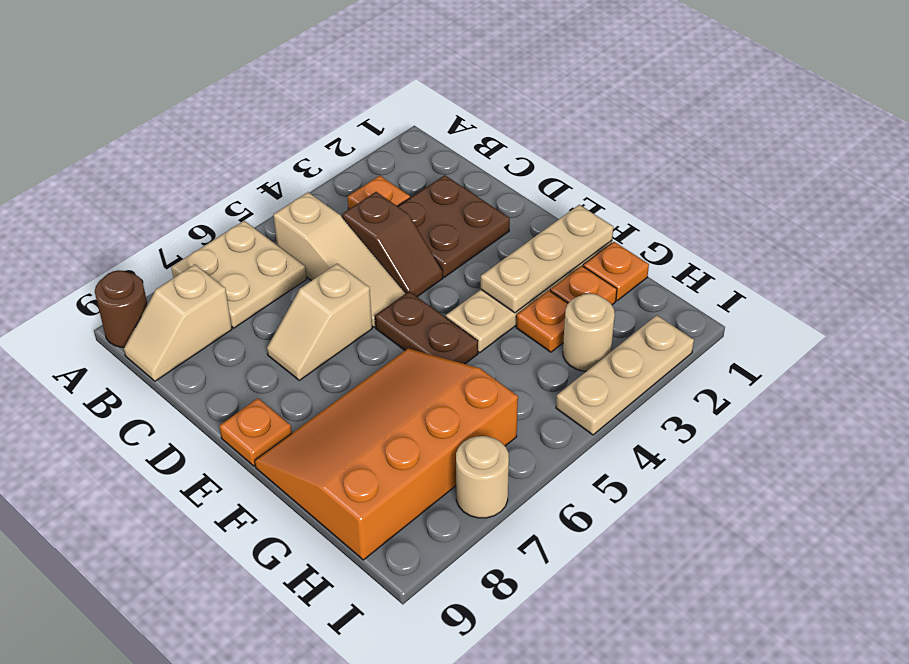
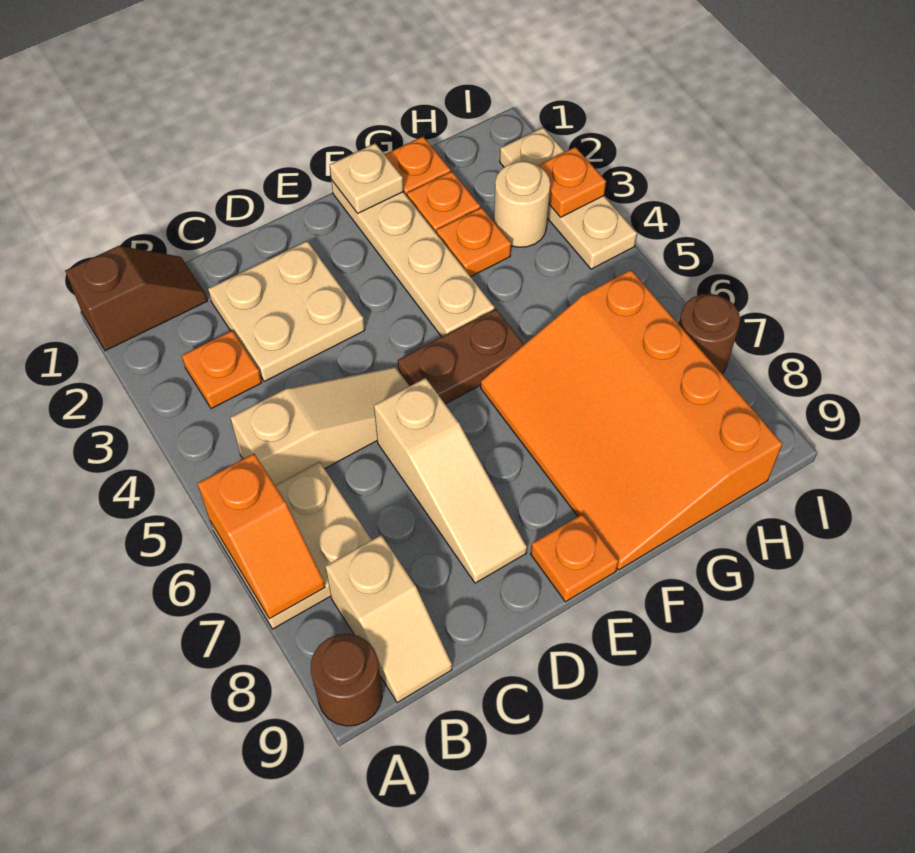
none -> orange 1x2 slope [197,454,325,619]
brown 2x2 plate [398,175,510,277] -> tan 2x2 plate [208,241,365,381]
brown 1x2 slope [342,192,443,297] -> brown 1x2 slope moved to [65,246,207,351]
tan 1x2 slope [267,264,372,380] -> tan 1x3 slope [374,378,527,583]
tan 1x3 plate [481,205,613,313] -> tan 1x1 plate [330,143,403,213]
none -> orange 1x1 plate [538,147,606,217]
tan 1x1 round brick [456,436,509,518] -> brown 1x1 round brick [679,294,740,373]

